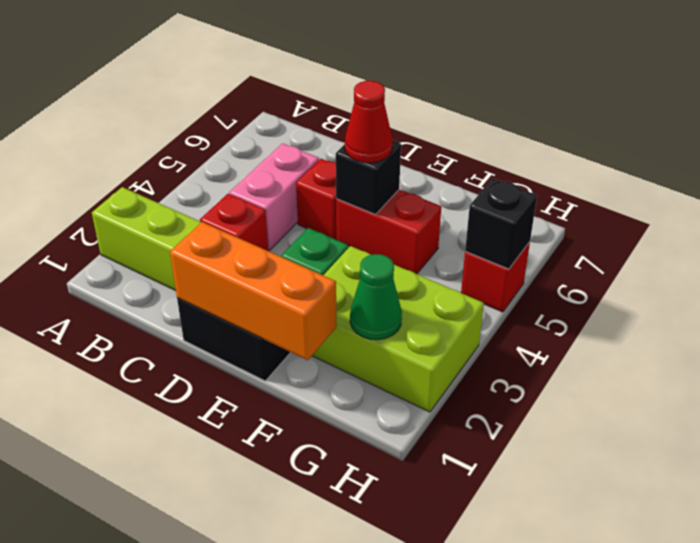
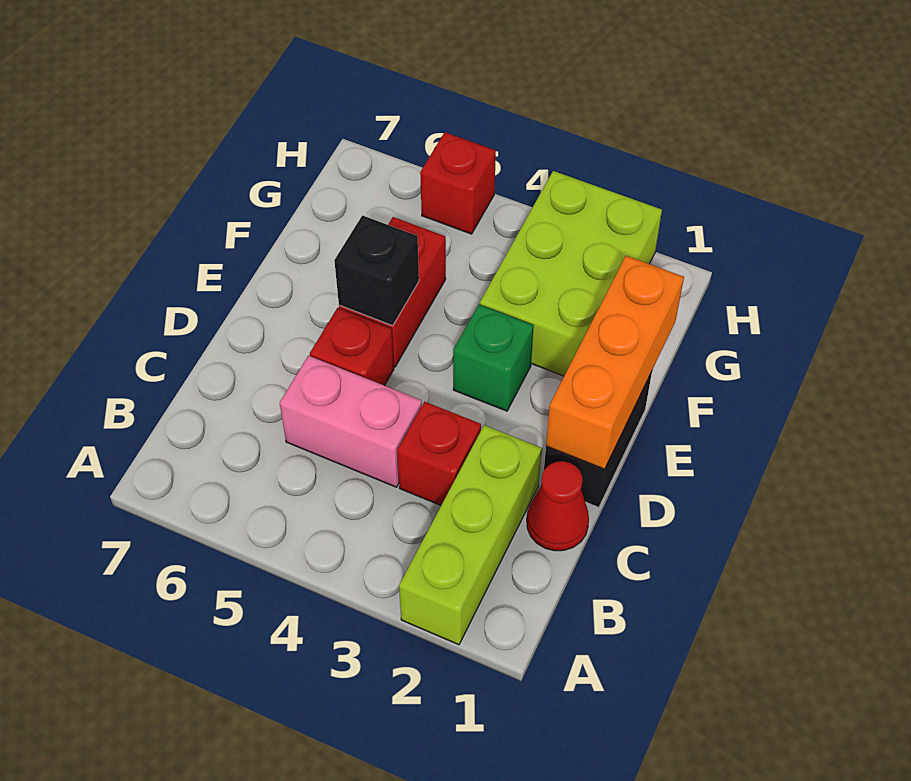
red 1x1 cone [345,81,393,163] -> red 1x1 cone moved to [527,461,589,551]
green 1x1 cone [350,254,402,340] -> none
black 1x1 brick [465,178,537,269] -> none

